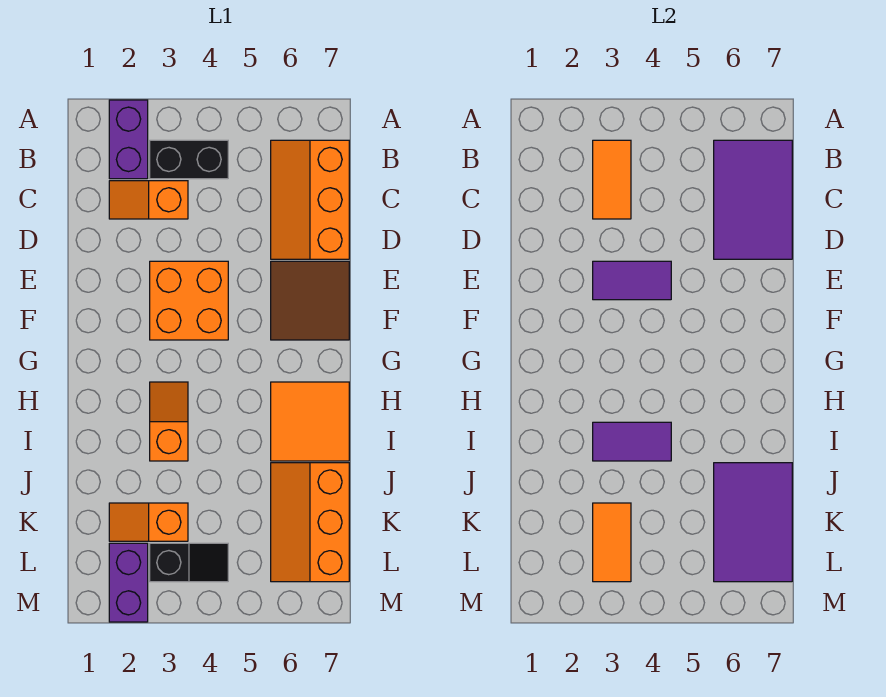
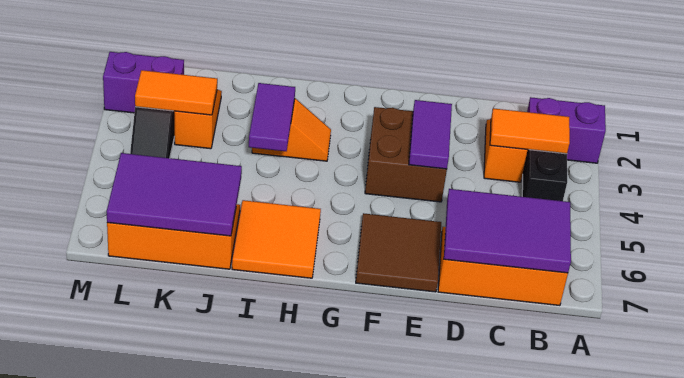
orange 2x2 brick [150,261,228,340] -> brown 2x2 brick [365,107,447,202]

